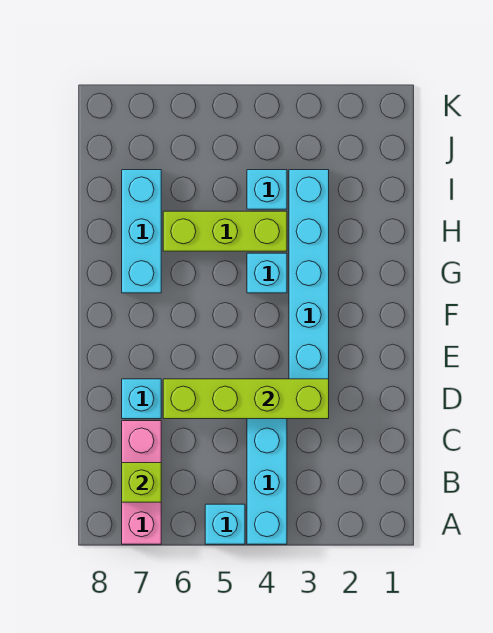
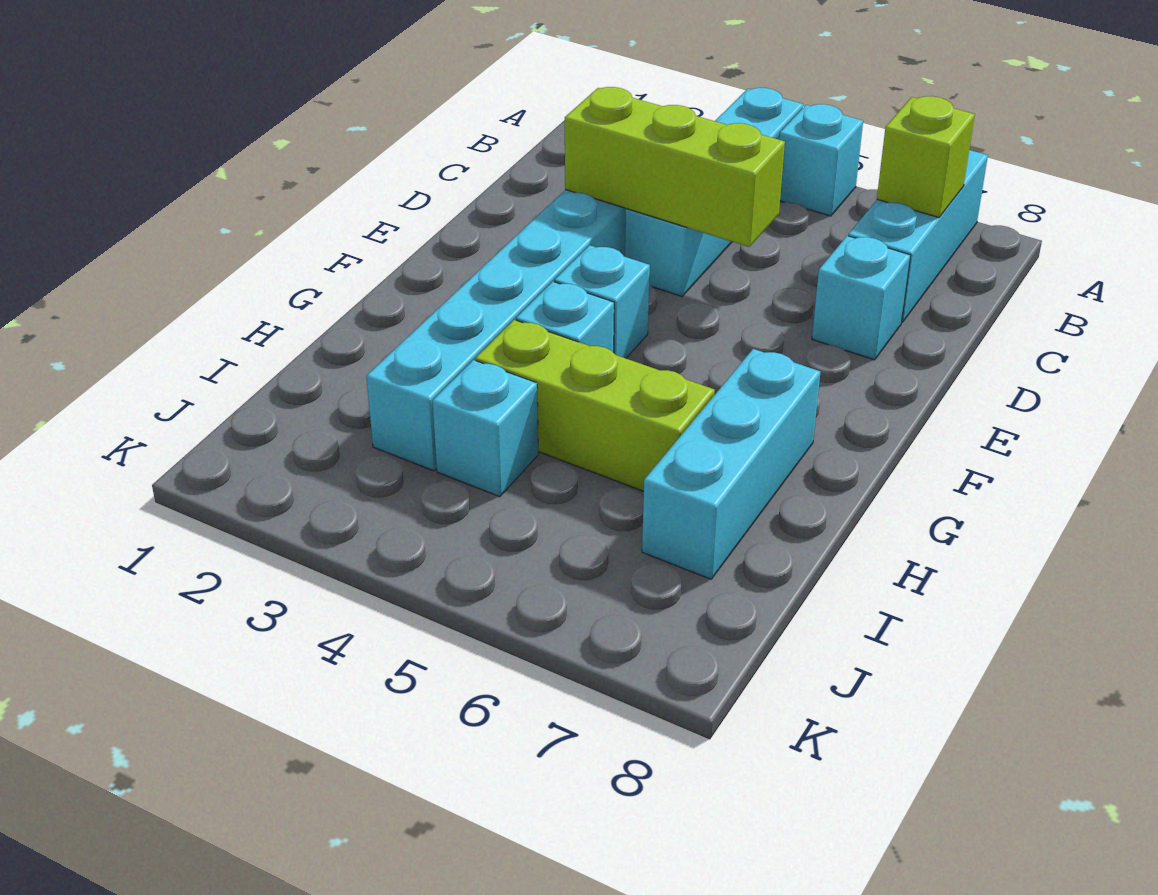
pink 1x3 brick [122,421,161,544] -> cyan 1x3 brick [848,150,988,322]
lime 1x4 brick [163,379,329,419] -> lime 1x3 brick [565,87,785,247]
none -> cyan 1x1 brick [554,245,650,358]

